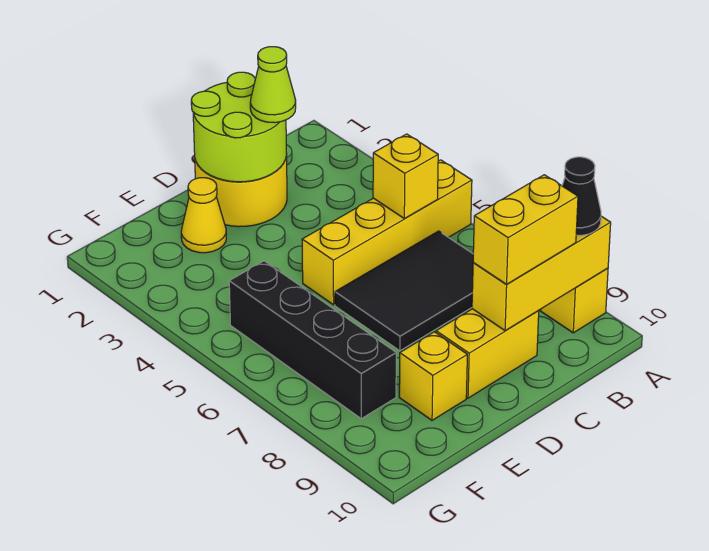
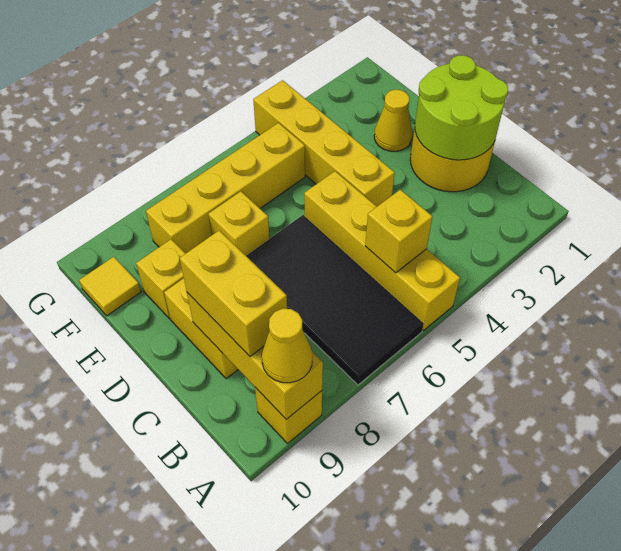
black 1x1 cone [562,157,601,235] -> yellow 1x1 cone [262,309,312,383]
black 2x3 tile [335,231,473,351] -> black 2x4 tile [246,215,424,385]
lime 1x1 cone [250,47,296,123] -> none
none -> yellow 1x4 brick [253,80,395,206]
none -> yellow 1x1 brick [208,191,270,255]
black 1x4 brick [229,261,396,419] -> yellow 1x4 brick [146,123,305,253]
none -> yellow 1x1 tile [79,257,141,316]

